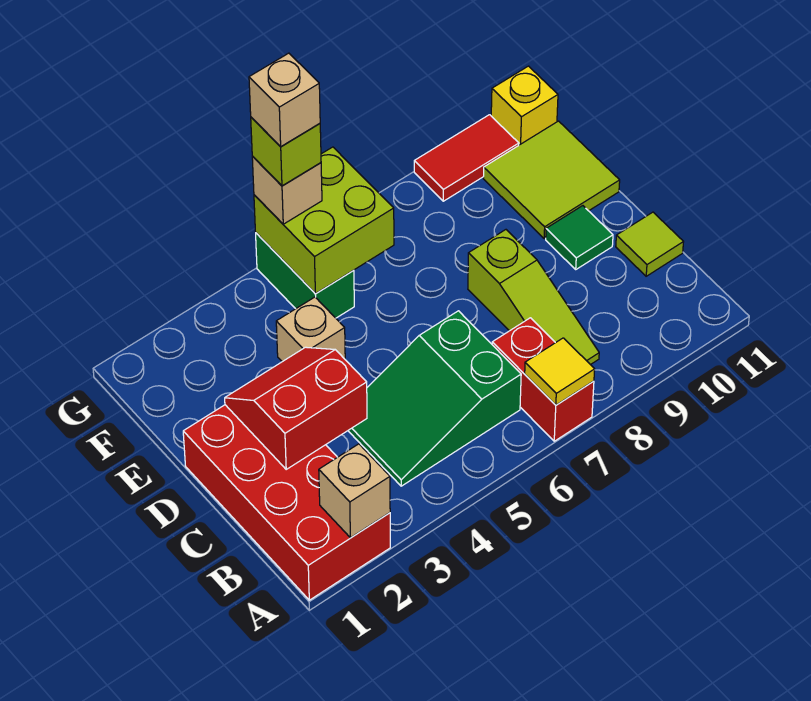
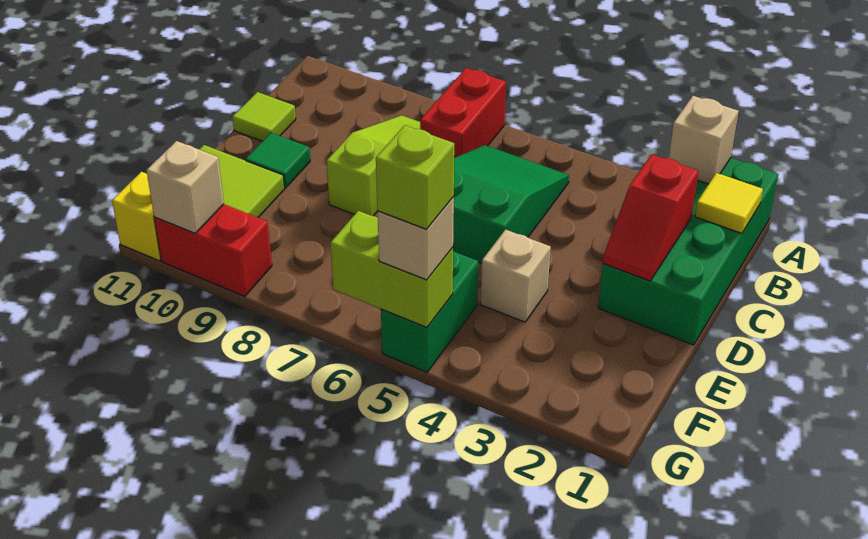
red 2x4 brick [183,405,390,600] -> green 2x4 brick [598,158,778,345]
yellow 1x1 tile [525,338,595,405] -> yellow 1x1 tile moved to [695,173,763,234]
green 2x3 slope [348,311,521,486] -> green 2x3 slope turned to [453,145,569,263]
red 2x2 slope [225,347,367,469] -> red 1x2 slope [603,154,699,281]
lime 2x2 brick [254,147,394,294] -> lime 1x2 brick [330,211,453,328]
tan 1x1 brick [249,53,320,147] -> tan 1x1 brick moved to [147,141,224,233]
red 1x2 tile [414,115,519,201] -> red 1x2 brick [154,204,272,296]

